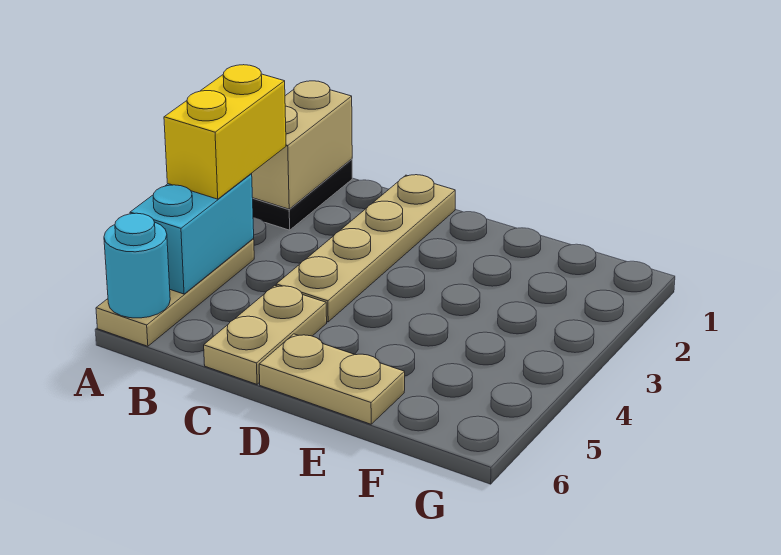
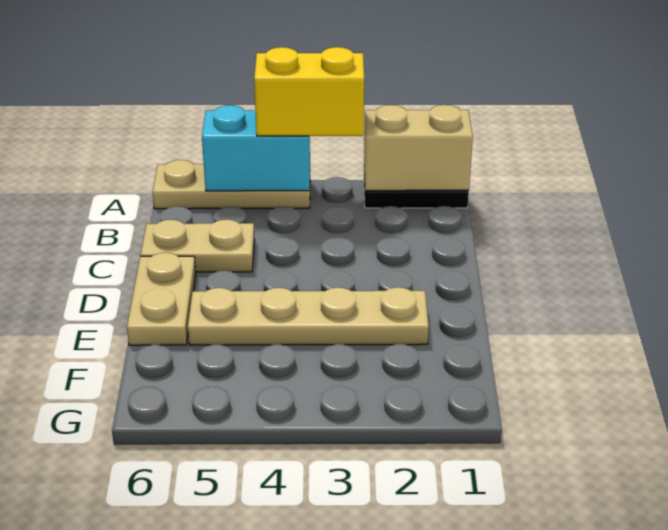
cyan 1x1 round brick [104,213,170,318] -> none
tan 1x4 plate [276,175,455,322] -> tan 1x4 plate moved to [188,287,429,345]

